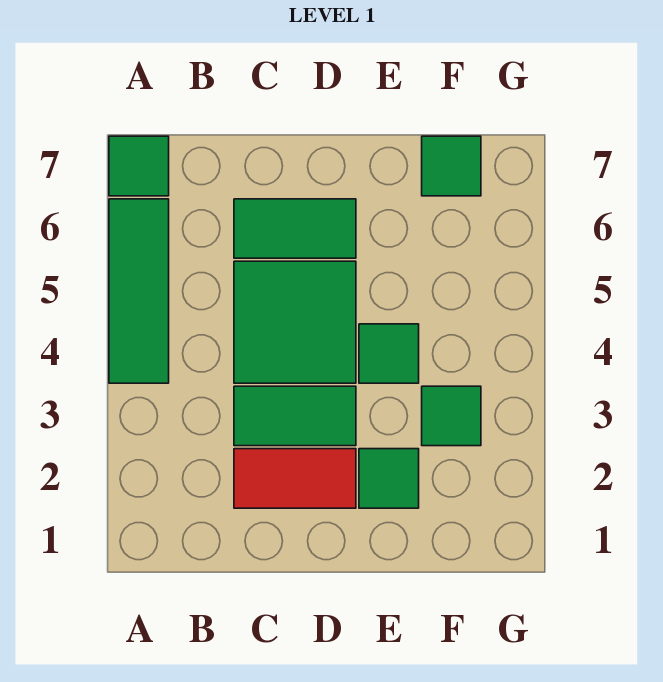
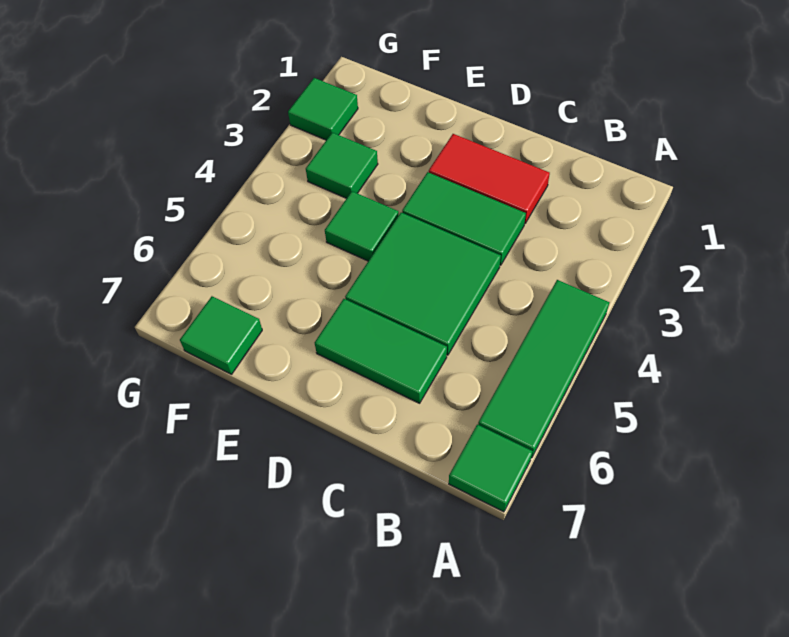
green 1x1 tile [359,449,419,508] -> green 1x1 tile moved to [288,78,358,140]

